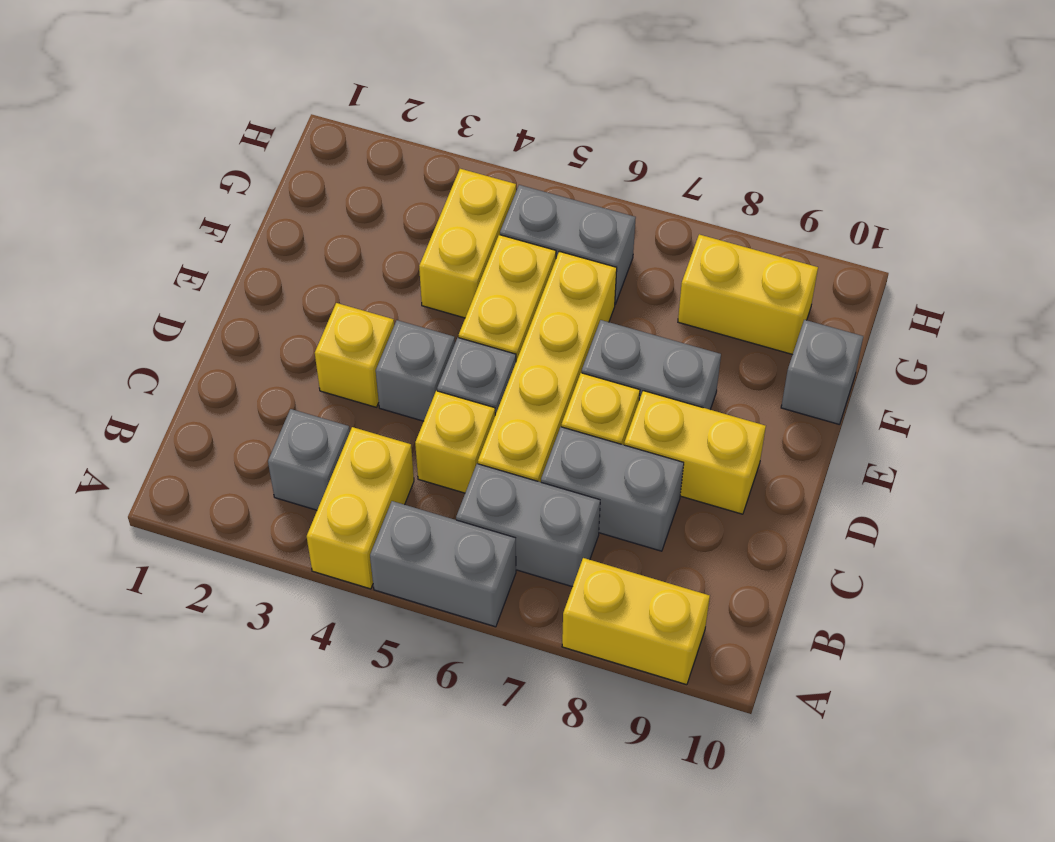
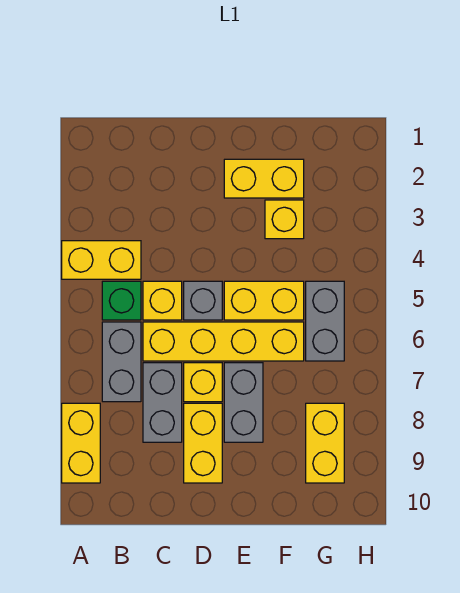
grey 1x2 brick [370,501,516,627] -> none
grey 1x1 brick [268,409,350,510] -> none
none -> green 1x1 brick [102,281,141,320]
yellow 1x1 brick [315,303,394,407] -> yellow 1x1 brick moved to [265,200,304,239]
grey 1x1 brick [376,320,455,421] -> none
yellow 1x2 brick [419,169,516,318] -> yellow 1x2 brick moved to [224,159,304,198]
grey 1x1 brick [781,320,863,424] -> none

